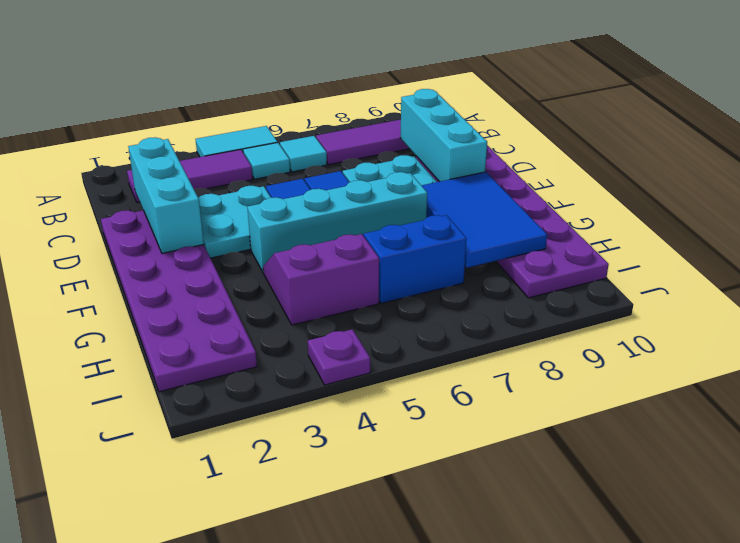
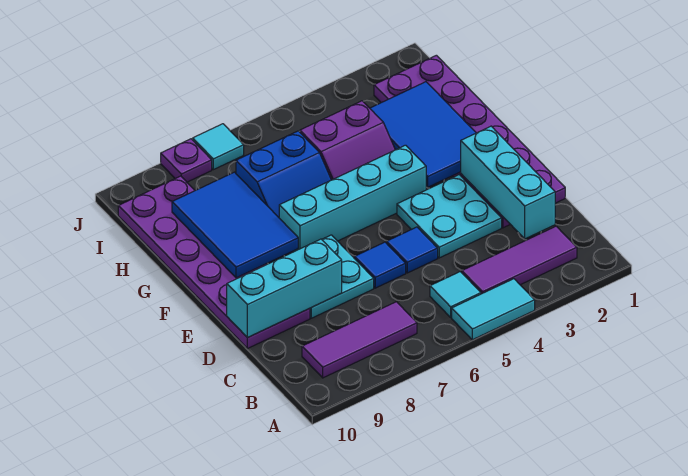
cyan 1x1 tile [280,136,327,172] -> cyan 1x1 tile moved to [193,124,244,170]
cyan 1x3 brick [401,89,487,182] -> cyan 1x3 brick turned to [227,239,342,338]
none -> blue 2x3 tile [370,82,476,187]
purple 1x1 plate [308,329,370,385] -> purple 1x1 plate moved to [161,139,212,182]

